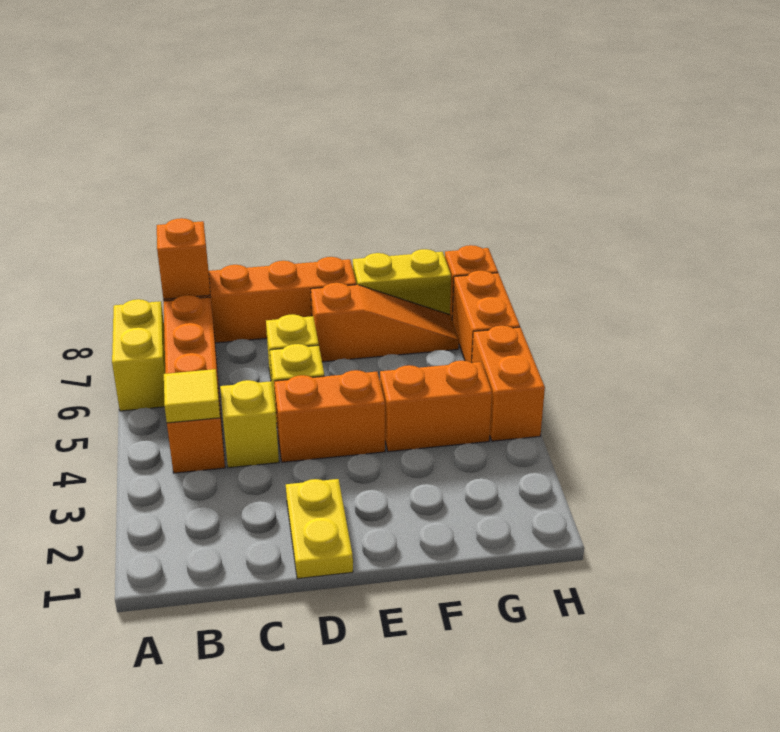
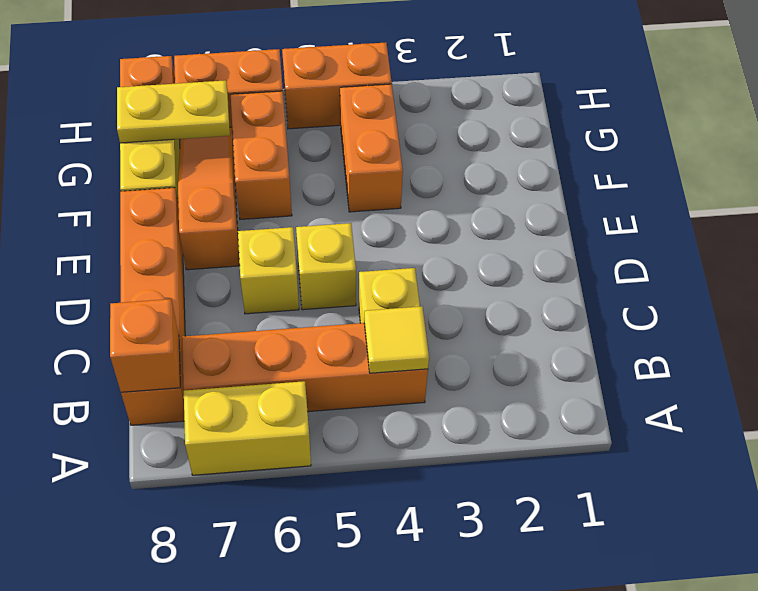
yellow 1x2 plate [286,479,353,579] -> yellow 1x2 plate moved to [117,80,230,143]
orange 1x2 brick [274,370,385,462] -> orange 1x2 brick moved to [231,91,292,219]

